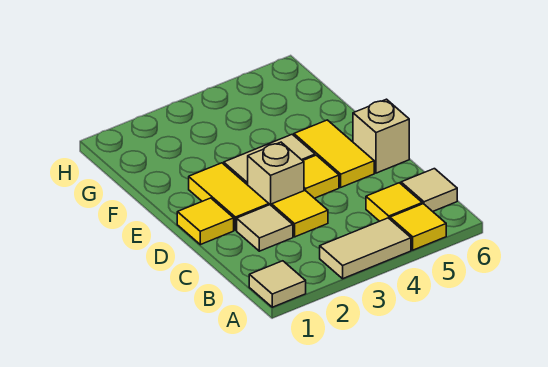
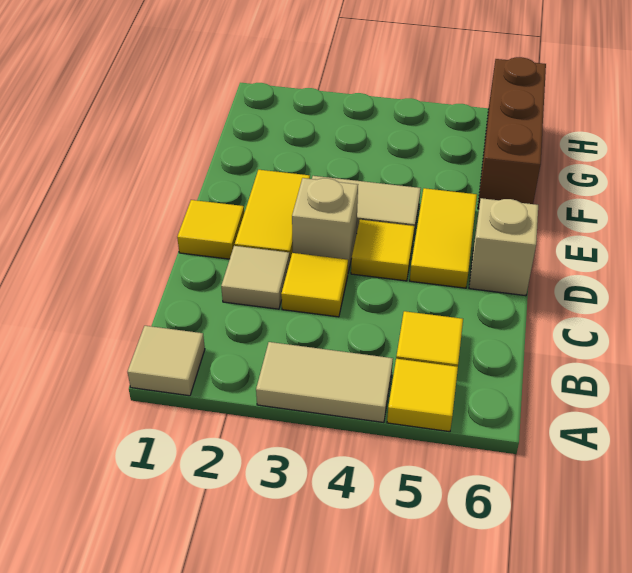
tan 1x1 tile [401,169,457,211] -> none
none -> brown 1x3 brick [478,57,546,209]

